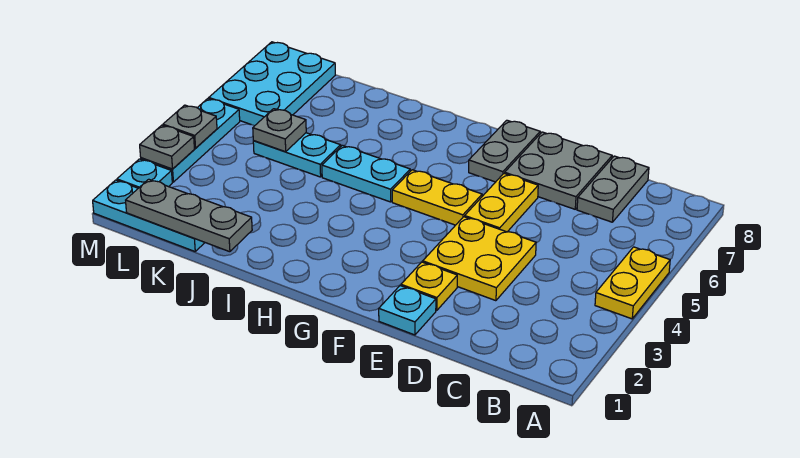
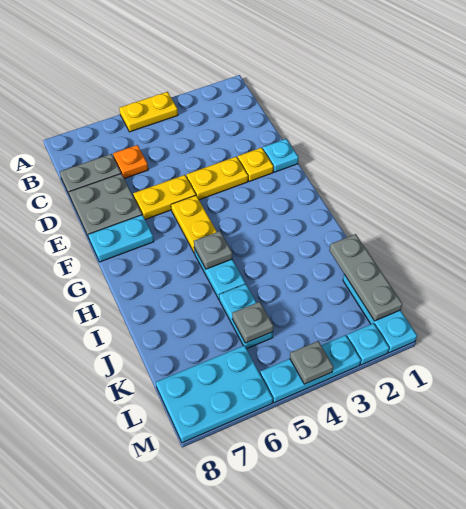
none -> orange 1x1 plate [113,145,148,179]
yellow 2x2 plate [423,217,536,301] -> yellow 1x2 plate [186,157,248,200]
grey 1x2 plate [469,120,540,182] -> cyan 1x2 plate [88,215,154,262]
grey 1x1 plate [140,125,194,169] -> grey 1x1 plate moved to [194,231,232,269]

